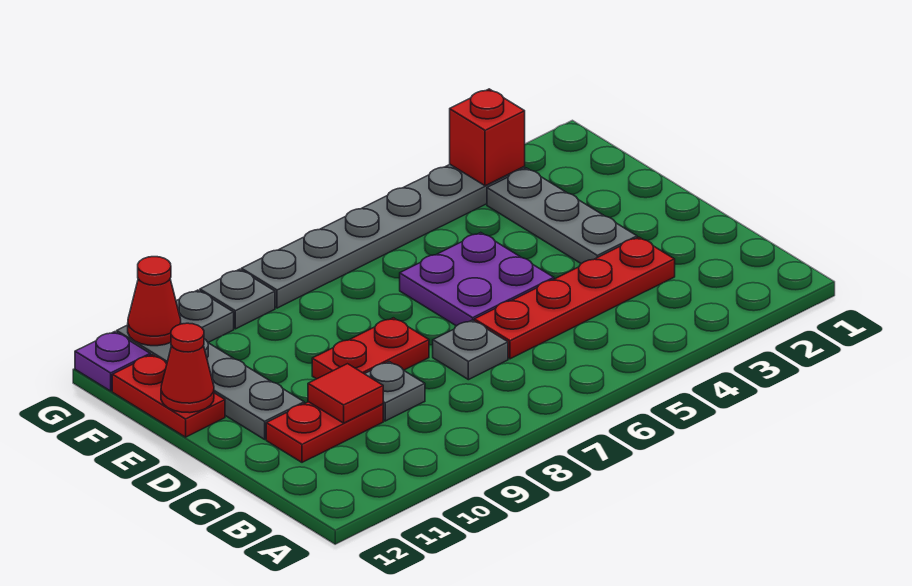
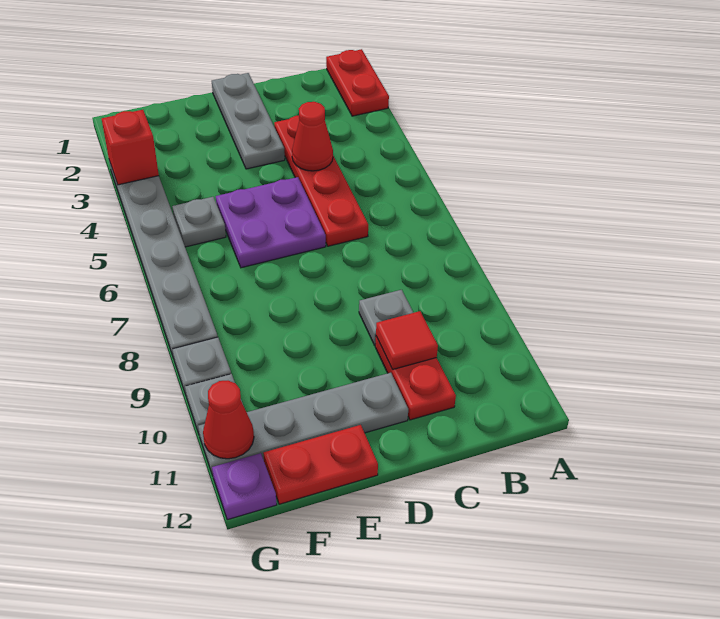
grey 1x1 plate [433,320,508,380] -> grey 1x1 plate moved to [172,197,226,247]
grey 1x3 plate [487,168,637,264] -> grey 1x3 plate turned to [212,73,285,169]
red 1x2 plate [312,318,429,379] -> red 1x2 plate moved to [326,49,389,116]
red 1x1 cone [161,323,214,413] -> red 1x1 cone moved to [292,102,333,171]

